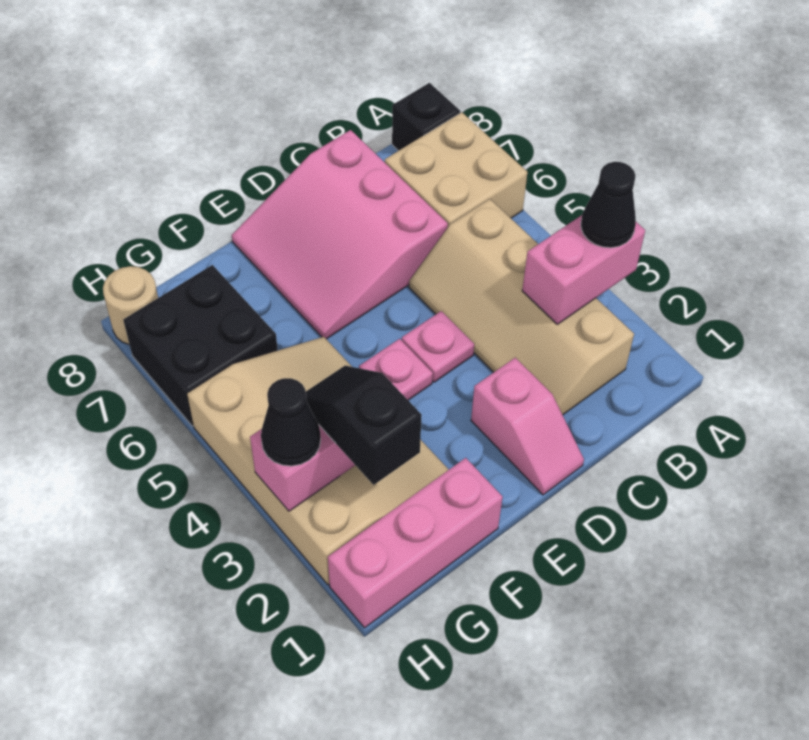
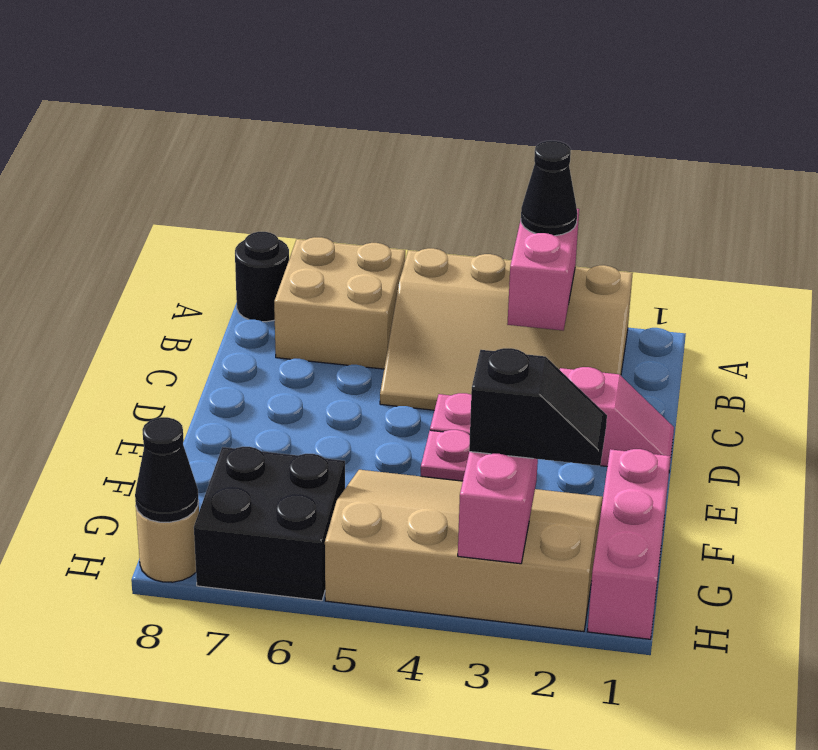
black 1x1 brick [392,83,460,151] -> black 1x1 round brick [235,232,289,322]
tan 2x4 slope [409,199,634,415] -> tan 3x4 slope [380,248,633,410]
pink 3x3 slope [232,130,448,339] -> none
black 1x2 slope [306,366,422,485] -> black 1x2 slope turned to [469,348,607,466]
black 1x1 cone [261,378,321,466] -> black 1x1 cone moved to [135,417,198,522]

